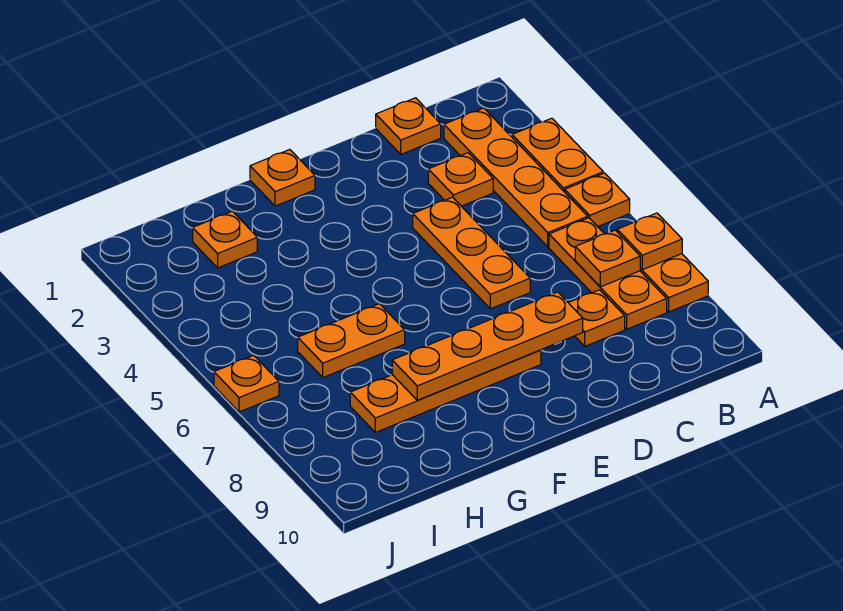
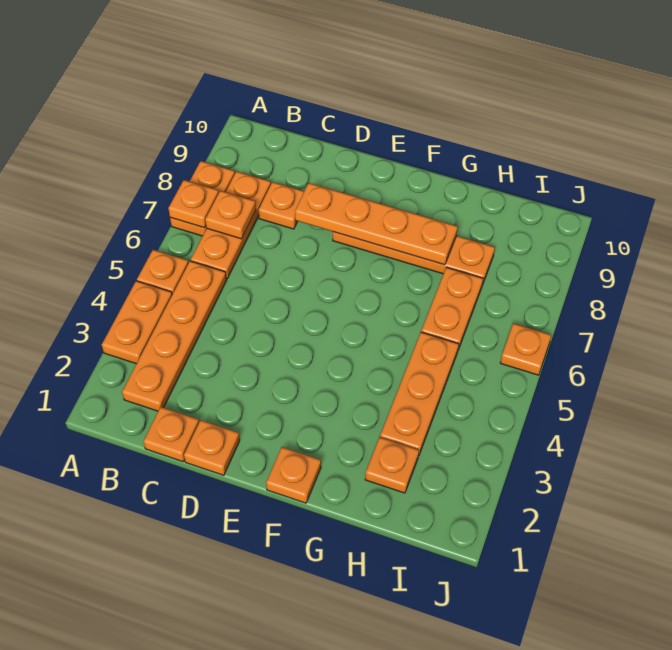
orange 1x1 plate [428,153,493,206] -> orange 1x1 plate moved to [184,420,240,475]
orange 1x3 plate [413,197,530,309] -> orange 1x3 plate moved to [380,332,459,454]
orange 1x2 plate [298,304,405,378] -> orange 1x2 plate turned to [421,267,483,349]

